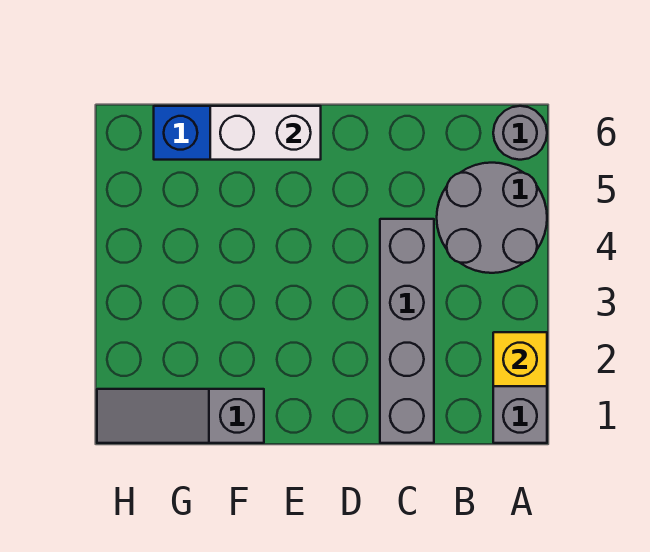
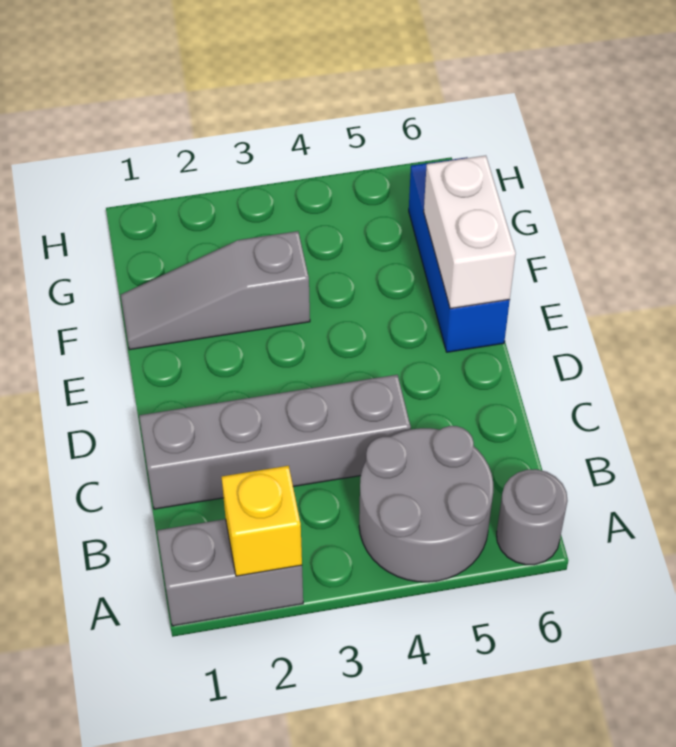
grey 1x3 slope [97,389,264,443] -> grey 1x3 slope turned to [121,231,310,350]

